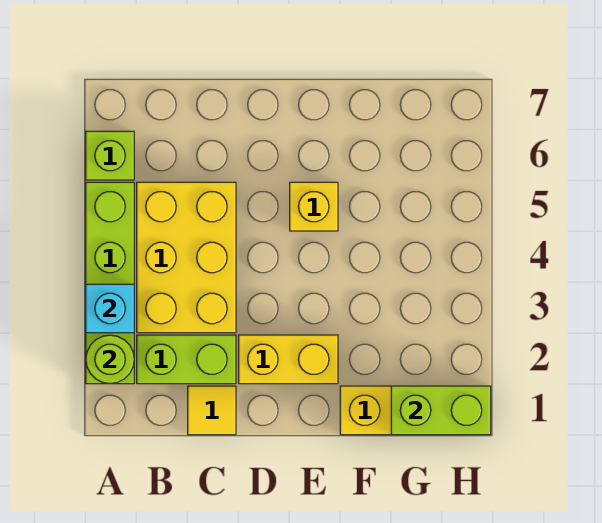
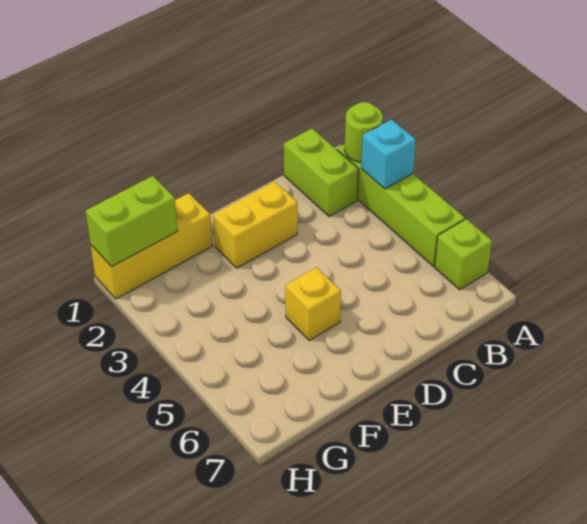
lime 1x2 brick [137,335,236,384] -> lime 1x2 brick turned to [284,129,359,217]
yellow 2x3 brick [137,182,236,333] -> none
yellow 1x1 tile [188,386,236,435] -> none

